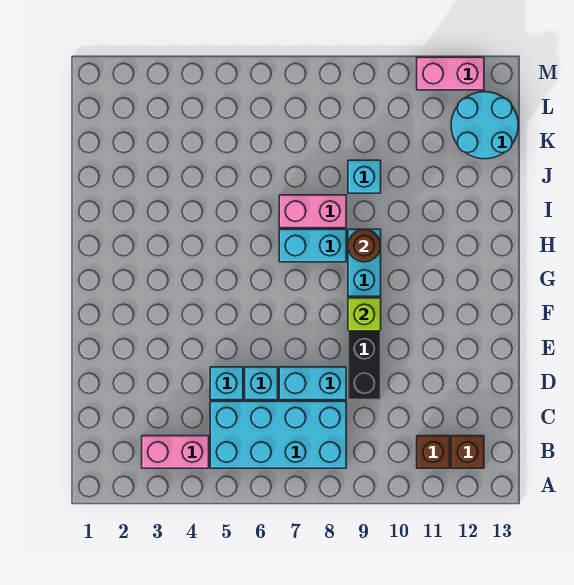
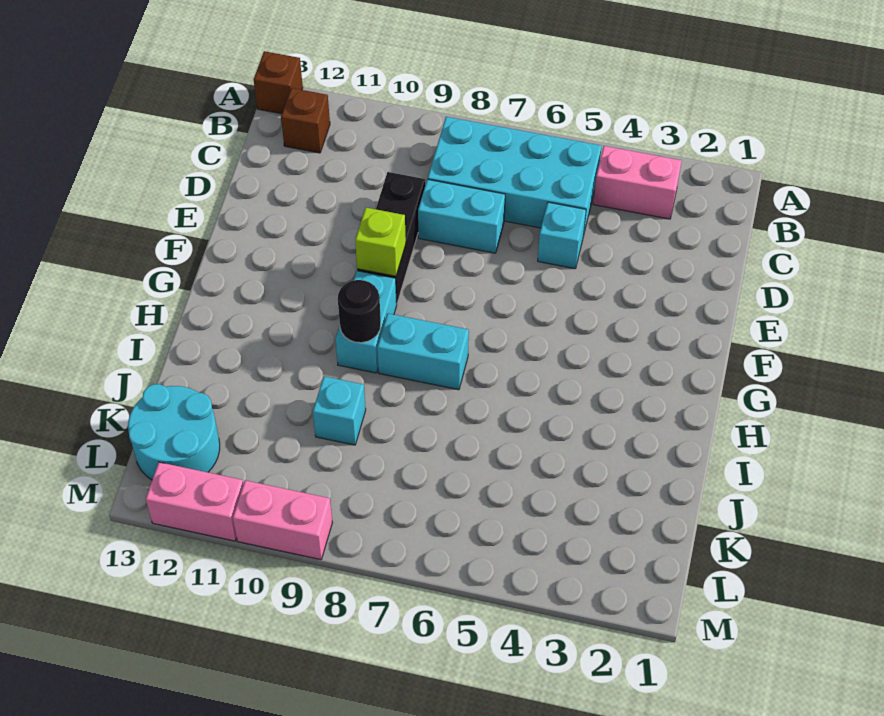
brown 1x1 brick [417,436,450,468] -> brown 1x1 brick moved to [254,51,303,114]
cyan 1x1 brick [245,367,278,400] -> none
brown 1x1 round brick [348,229,381,262] -> black 1x1 round brick [338,280,381,343]
pink 1x2 brick [279,195,346,228] -> pink 1x2 brick moved to [233,480,332,560]

